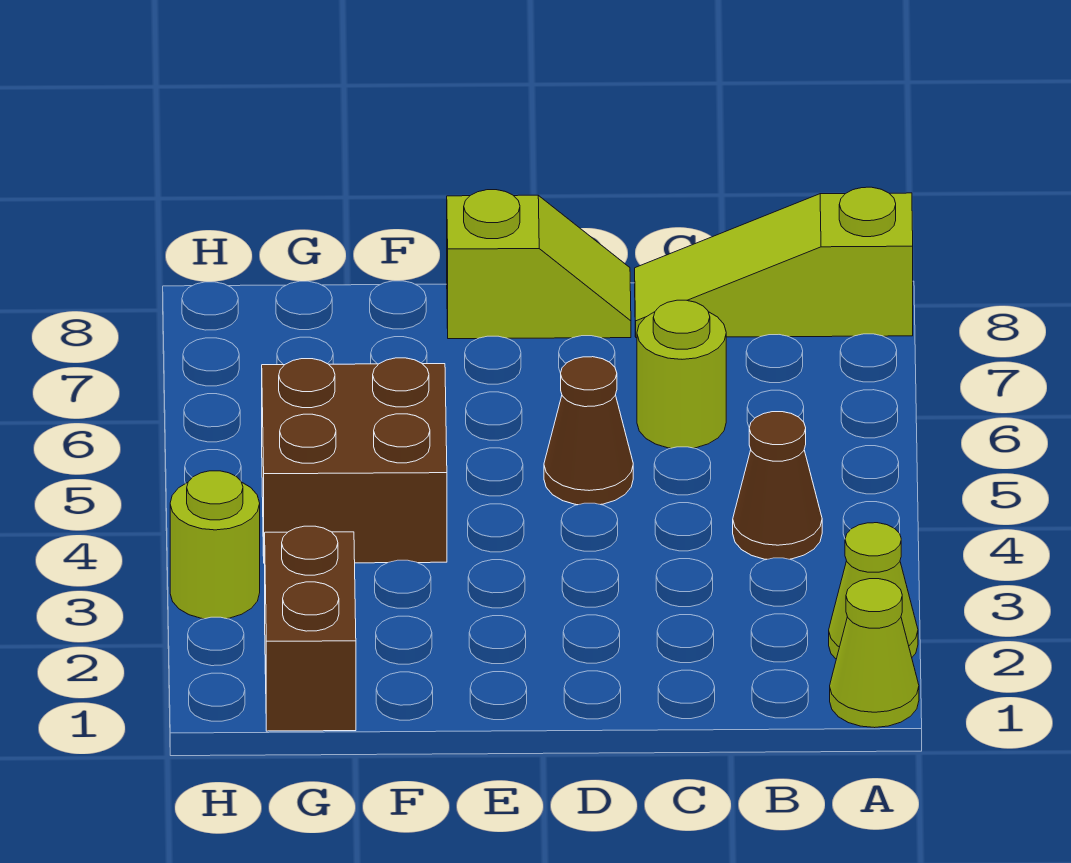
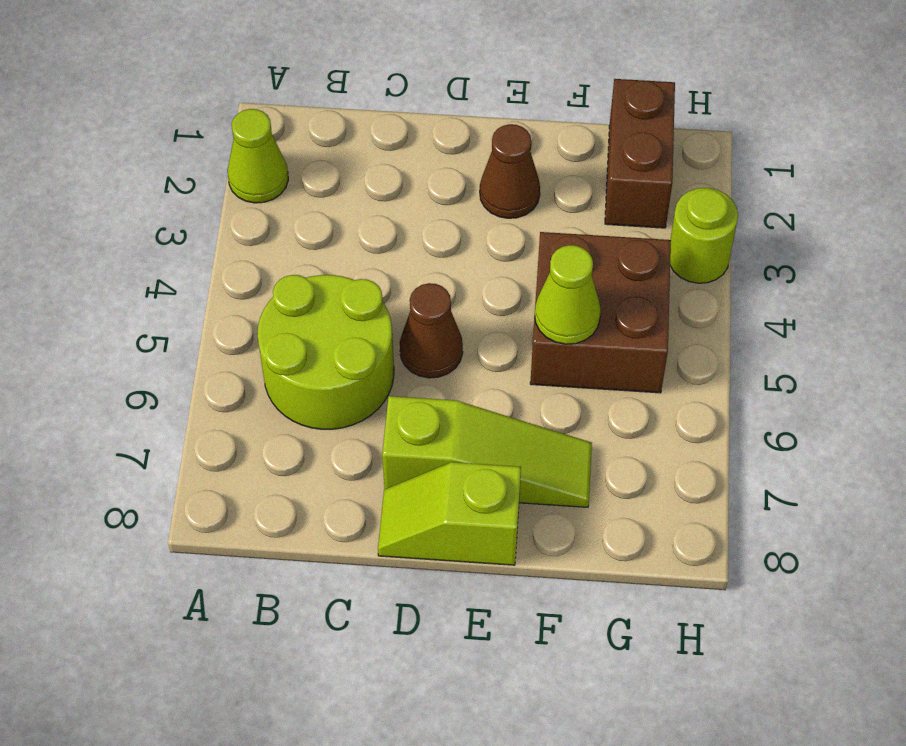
lime 1x1 cone [830,579,919,728] -> lime 1x1 cone moved to [535,245,601,344]
lime 1x3 slope [635,187,913,338] -> lime 1x3 slope moved to [382,396,592,507]
brown 1x1 cone [733,412,822,559] -> brown 1x1 cone moved to [480,124,540,218]
lime 1x1 round brick [637,300,726,448] -> lime 2x2 round brick [257,275,394,429]

